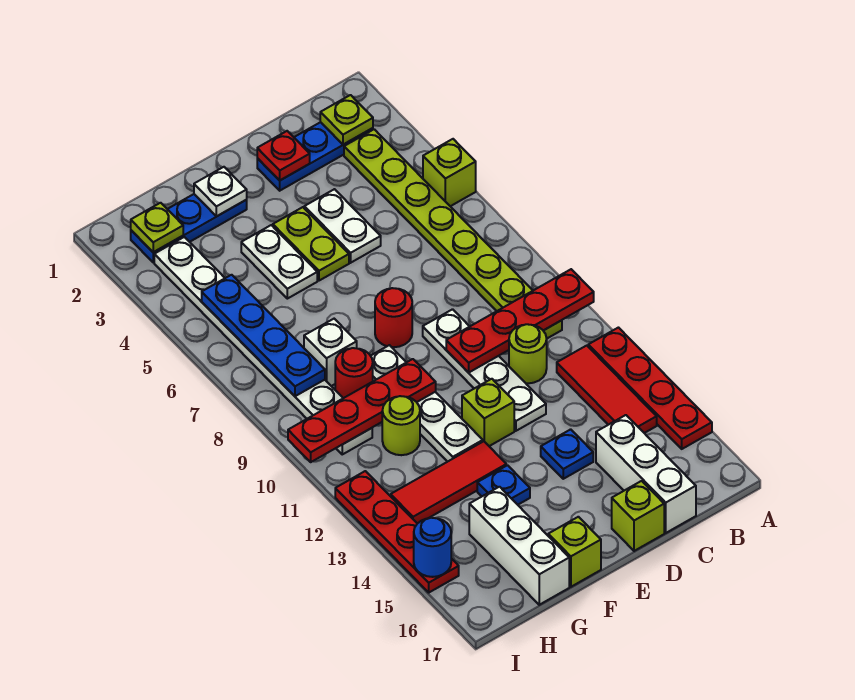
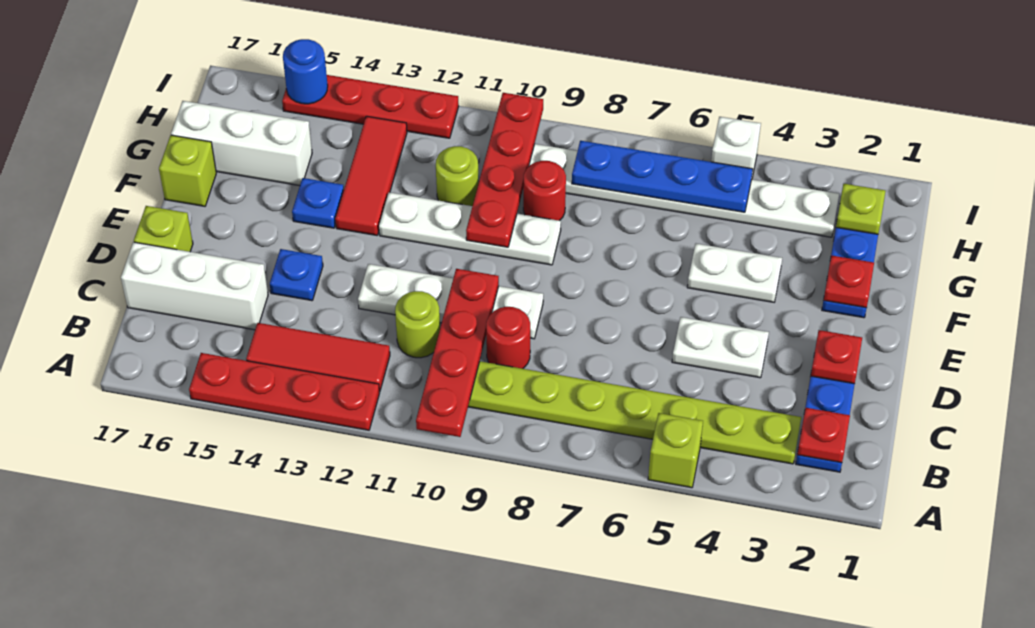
lime 1x1 plate [320,95,373,145] -> red 1x1 plate [797,408,850,463]
lime 1x2 plate [273,207,349,281] -> none
red 1x1 round brick [375,288,412,347] -> red 1x1 round brick moved to [486,307,530,369]
lime 1x1 brick [462,379,514,446] -> none
white 1x1 plate [194,167,247,217] -> red 1x1 plate [824,255,874,308]
white 1x1 brick [304,319,357,386] -> white 1x1 brick moved to [711,117,761,178]

